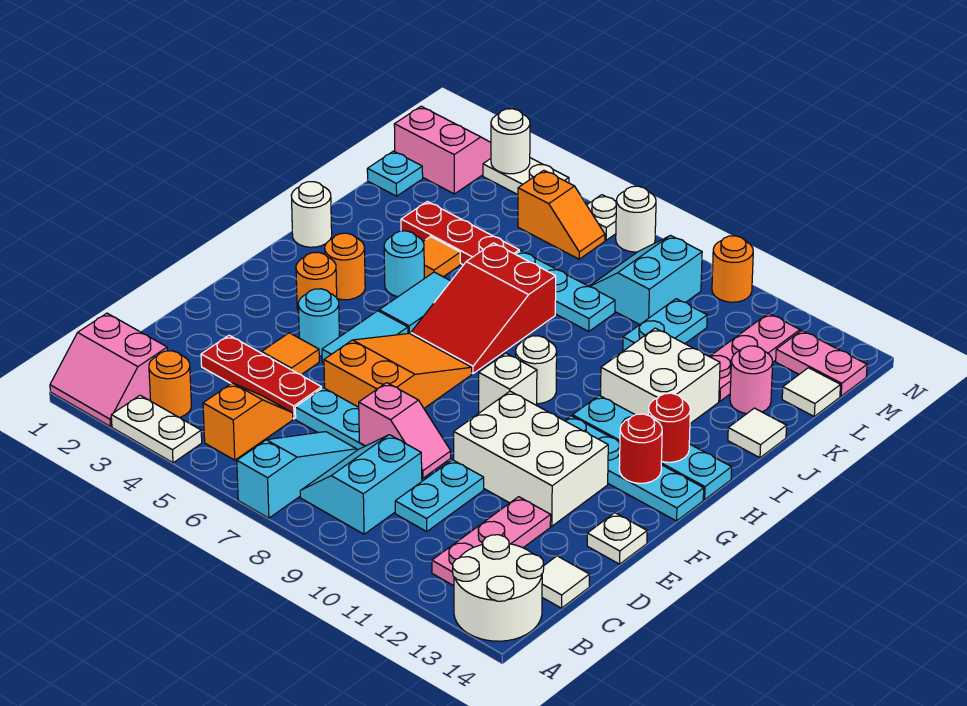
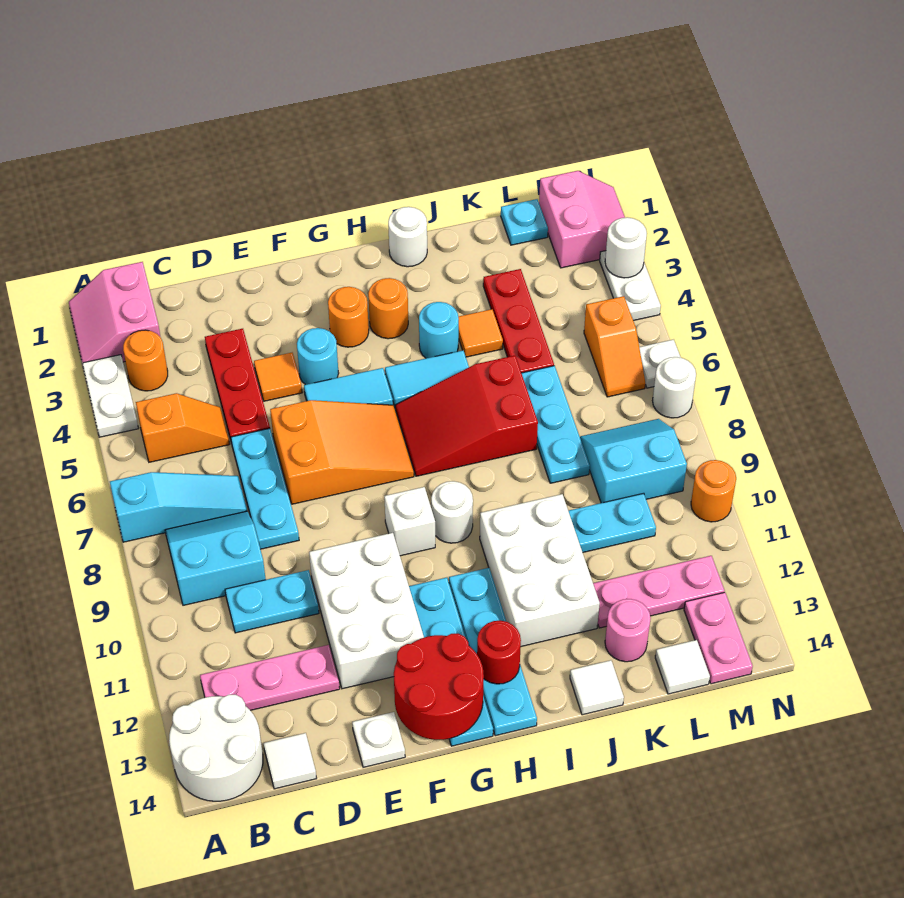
pink 1x2 slope [359,383,451,478] -> none
red 1x1 round brick [619,414,662,483] -> red 2x2 round brick [394,634,484,740]
white 2x2 brick [601,328,720,423] -> white 2x3 brick [480,494,600,646]

